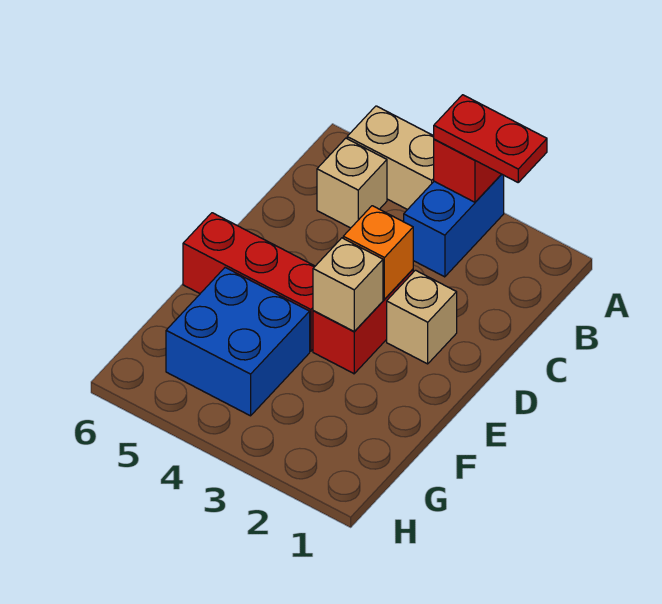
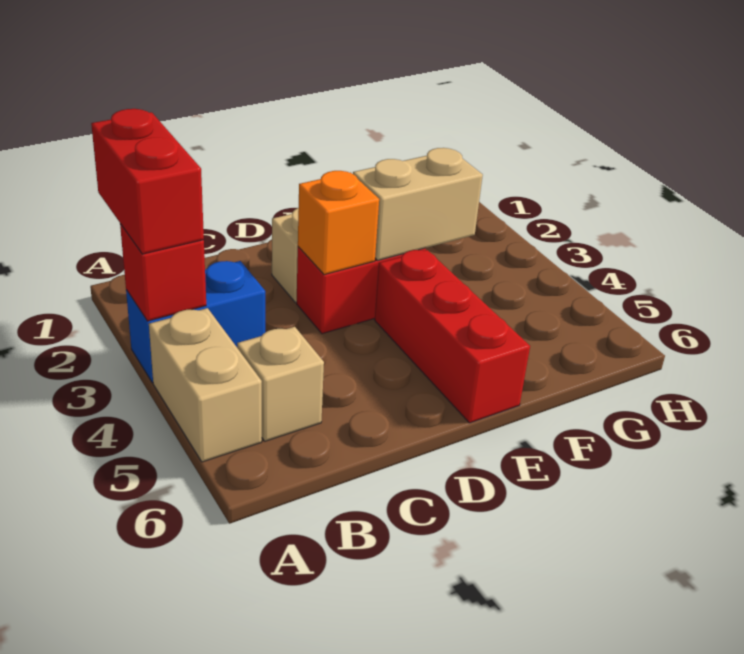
red 1x2 plate [434,95,547,182] -> red 1x2 brick [91,109,204,254]
tan 1x1 brick [313,238,383,332] -> tan 1x2 brick [353,148,483,261]
blue 2x2 brick [166,268,310,416] -> none

